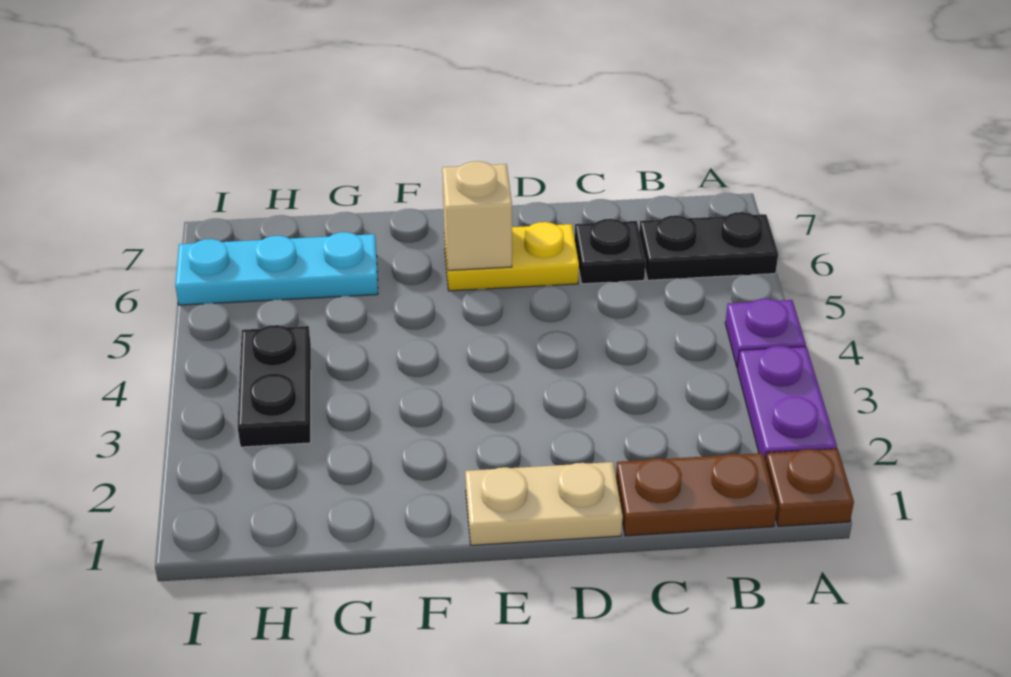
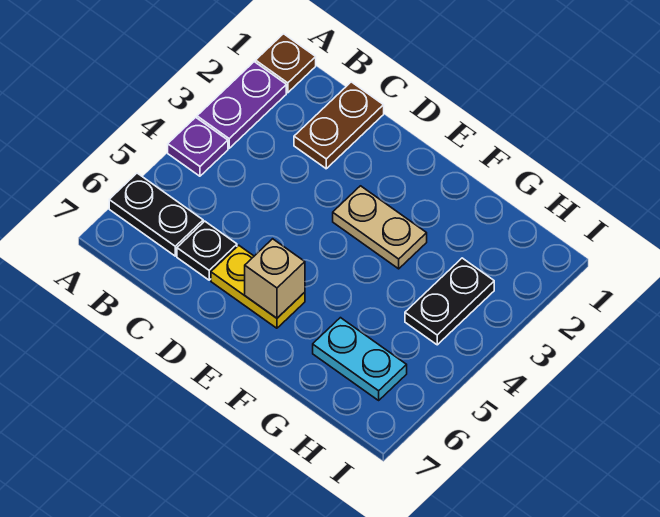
brown 1x2 plate [616,453,777,536] -> brown 1x2 plate turned to [294,82,384,169]
tan 1x2 plate [465,462,623,545] -> tan 1x2 plate moved to [333,186,427,269]
cyan 1x3 plate [175,232,378,305] -> cyan 1x2 plate [313,318,407,400]

